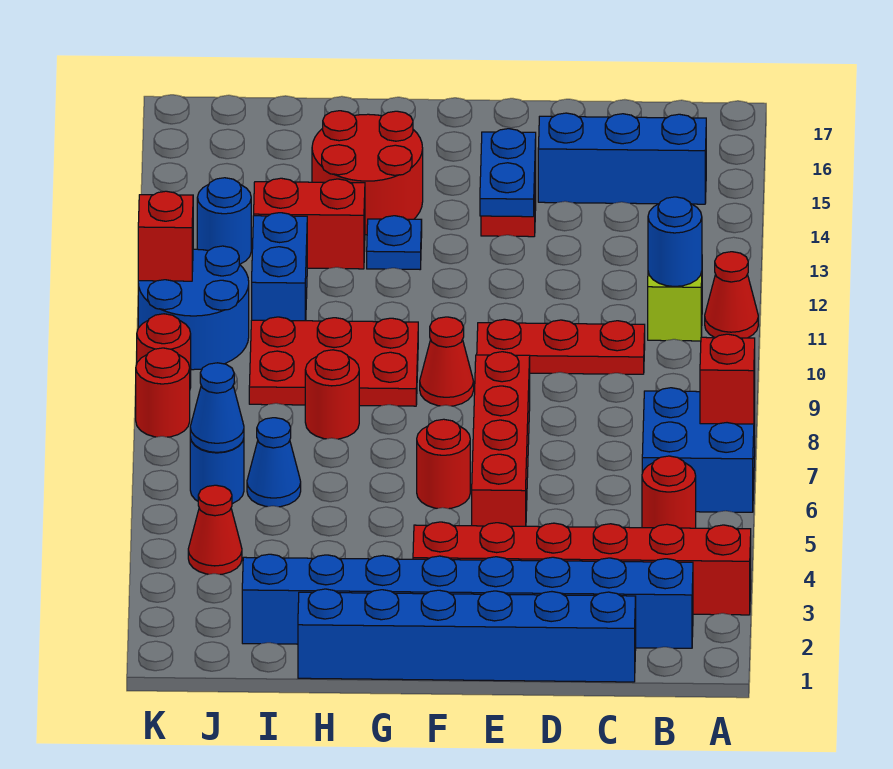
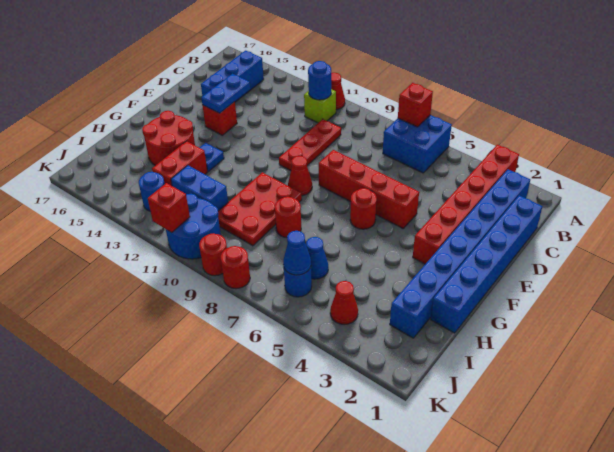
red 1x1 round brick [642,456,696,528] -> none
blue 1x2 plate [480,129,536,217] -> blue 1x2 plate turned to [201,74,250,113]

